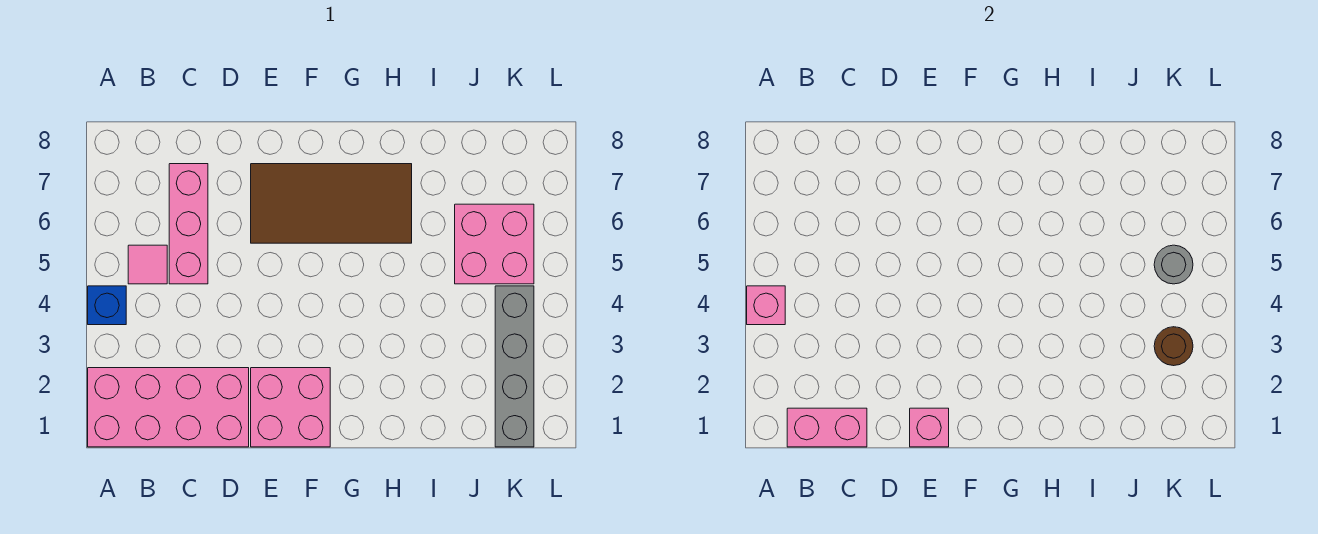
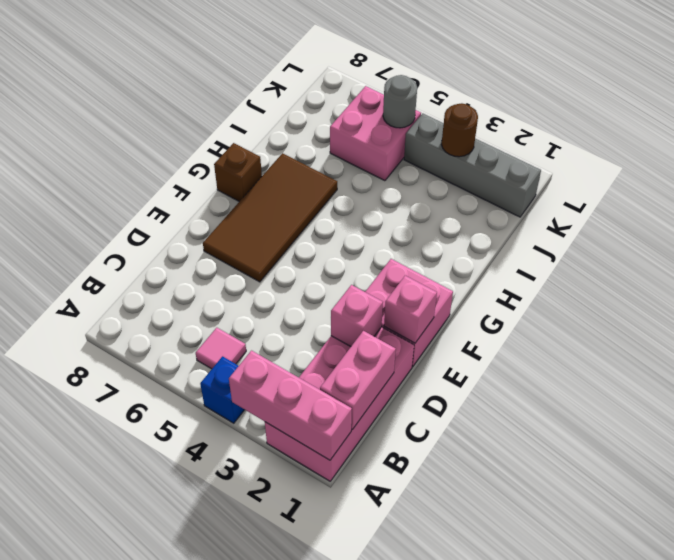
pink 1x1 brick [747,286,785,325] -> pink 1x1 brick moved to [331,285,383,347]
pink 1x3 brick [169,164,208,284] -> pink 1x3 brick moved to [229,351,352,460]
none -> brown 1x1 brick [214,143,262,202]

